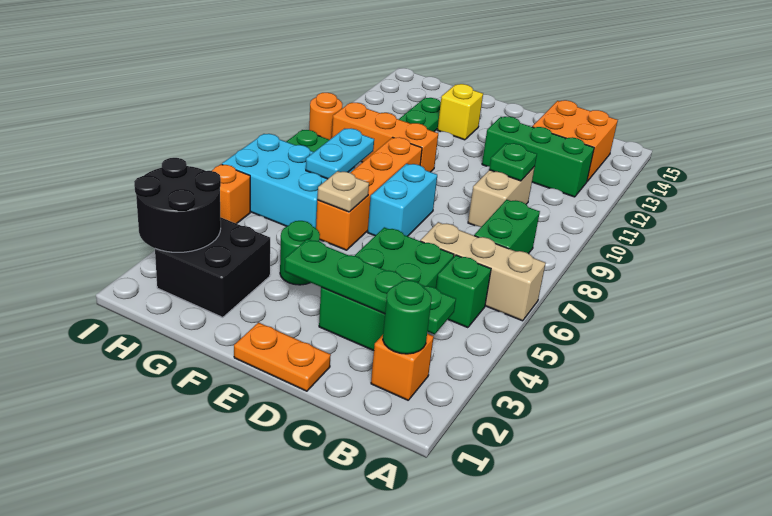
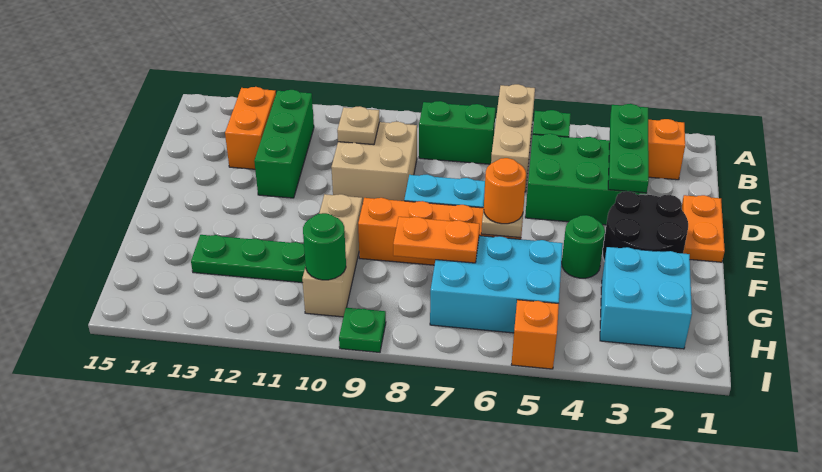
green 1x1 round brick [383,280,431,354] -> green 1x1 round brick moved to [303,213,346,280]
green 1x4 plate [285,239,456,334] -> green 1x3 plate [608,104,649,193]
orange 2x2 brick [532,100,618,181] -> orange 1x2 brick [225,87,276,169]
tan 1x2 brick [468,167,535,227] -> tan 2x2 brick [331,121,417,204]
green 1x1 plate [489,143,537,181] -> tan 1x1 plate [337,106,379,145]
orange 1x3 brick [332,103,438,172] -> tan 1x3 brick [302,194,362,317]
yellow 1x1 brick [438,84,483,140] -> none
black 2x2 brick [155,217,270,317] -> cyan 2x2 brick [600,247,692,349]
cyan 2x3 brick [222,134,355,228] -> cyan 2x3 brick turned to [430,236,563,333]
cyan 1x2 plate [306,129,374,179] -> orange 1x2 plate [393,217,480,263]
black 2x2 round brick [134,158,221,252] -> black 2x2 round brick moved to [603,191,688,261]
orange 1x1 round brick [309,93,342,140] -> orange 1x1 round brick moved to [484,158,526,224]

